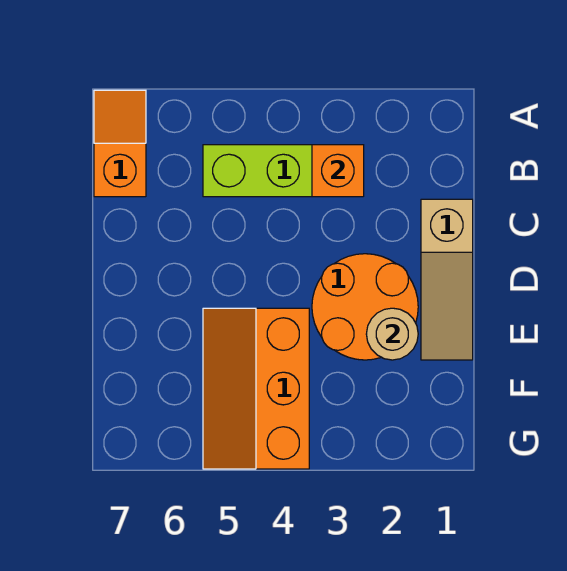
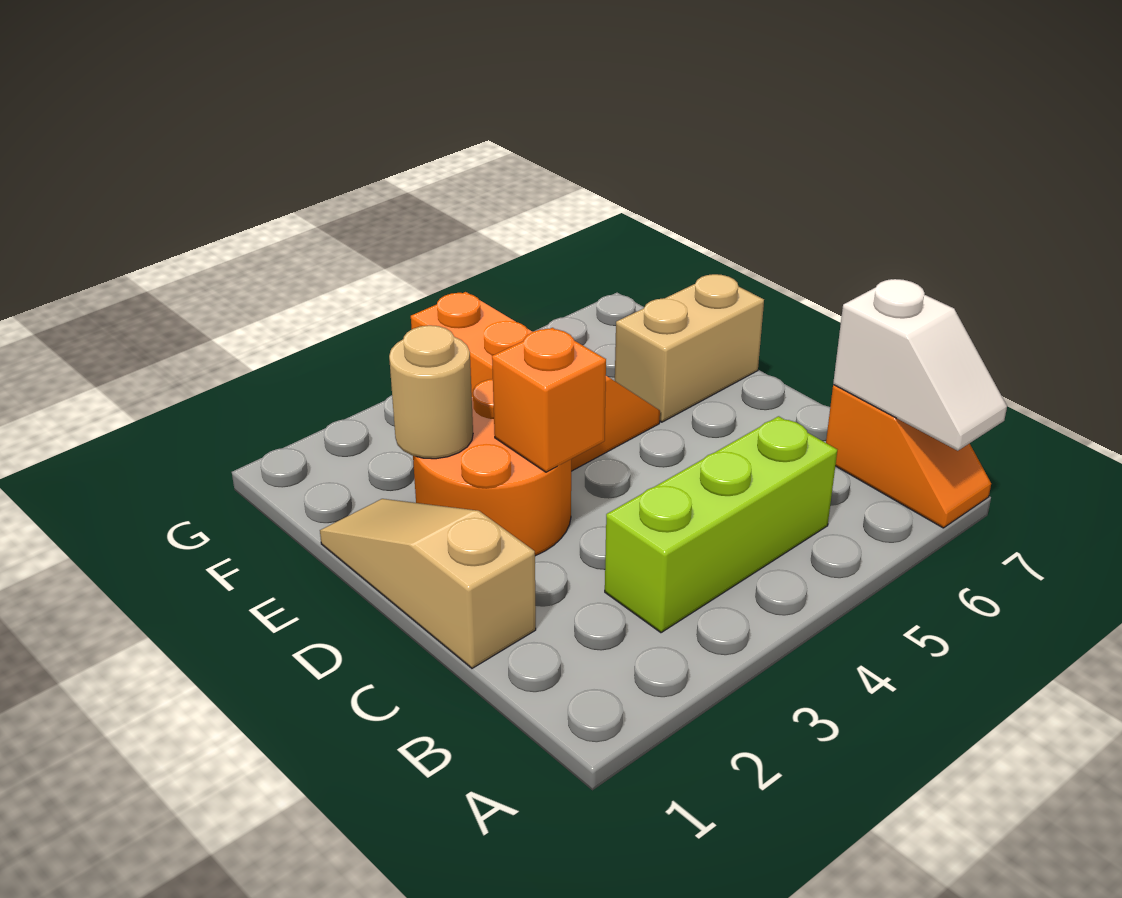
none -> white 1x2 slope [833,279,1007,451]
orange 1x1 brick [312,145,364,197] -> orange 1x1 brick moved to [492,328,606,472]
none -> tan 1x2 brick [615,274,764,422]

